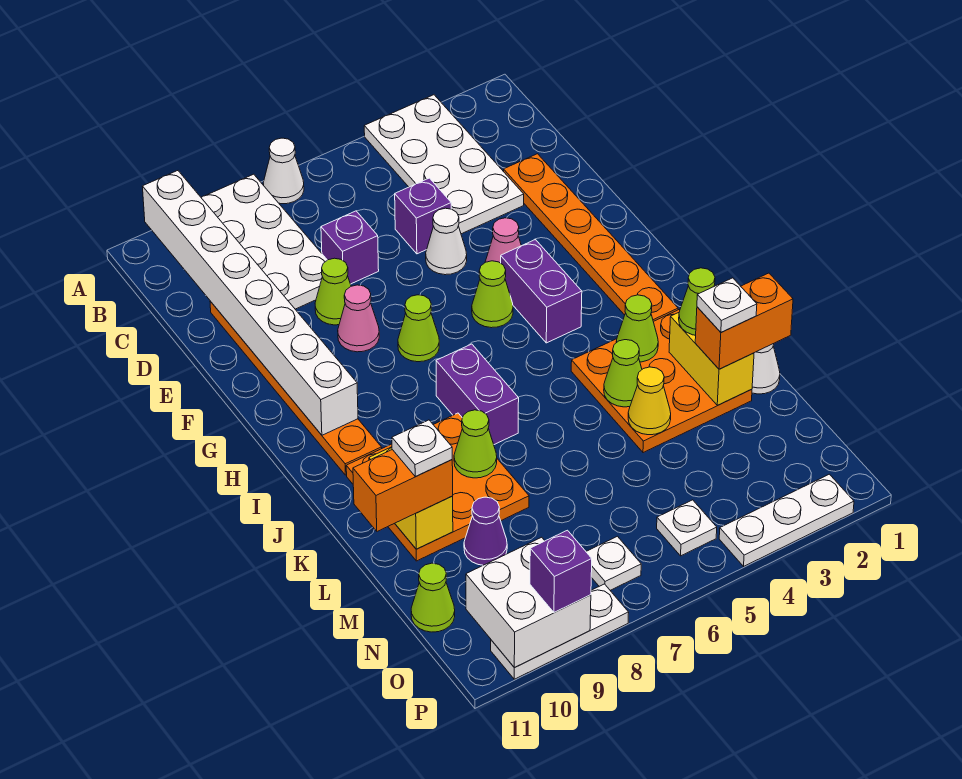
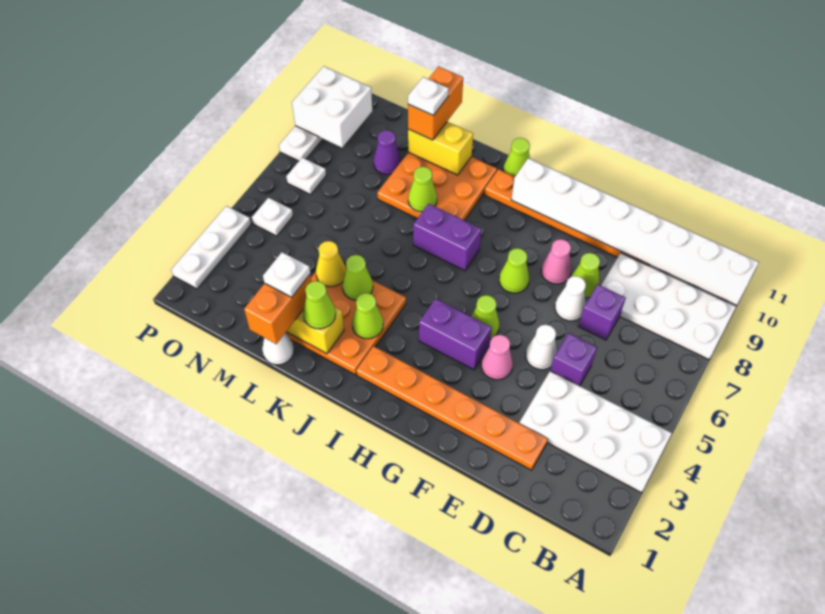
white 1x1 cone [263,138,304,204] -> white 1x1 cone moved to [555,276,586,321]
lime 1x1 cone [411,563,455,632] -> lime 1x1 cone moved to [503,138,530,176]
purple 1x1 brick [530,530,592,613] -> none

